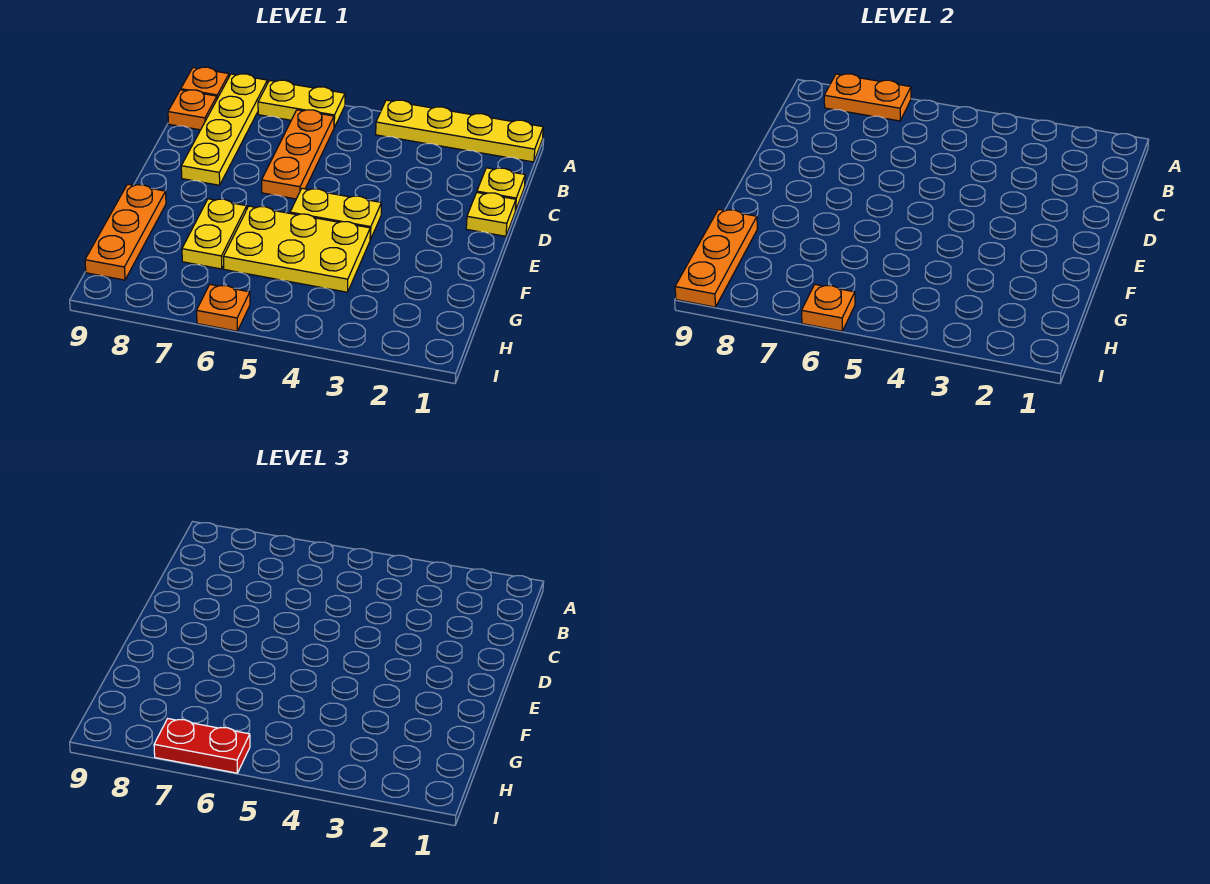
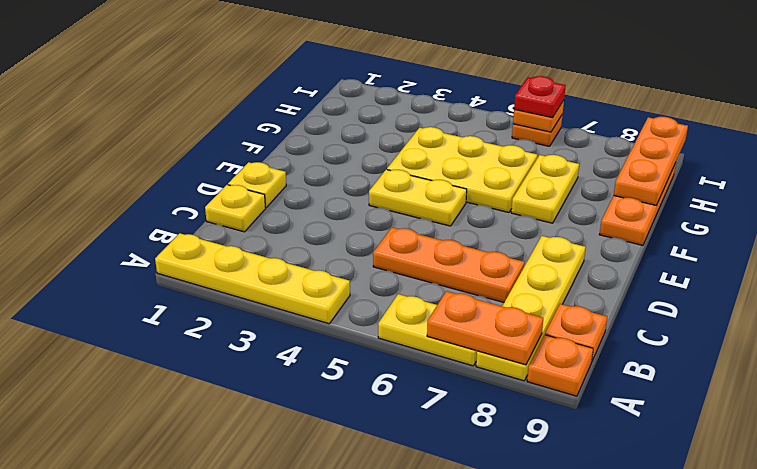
orange 1x3 plate [262,110,334,199] -> orange 1x3 plate turned to [373,228,524,302]
red 1x2 plate [154,719,250,773] -> red 1x1 plate [514,76,566,118]

